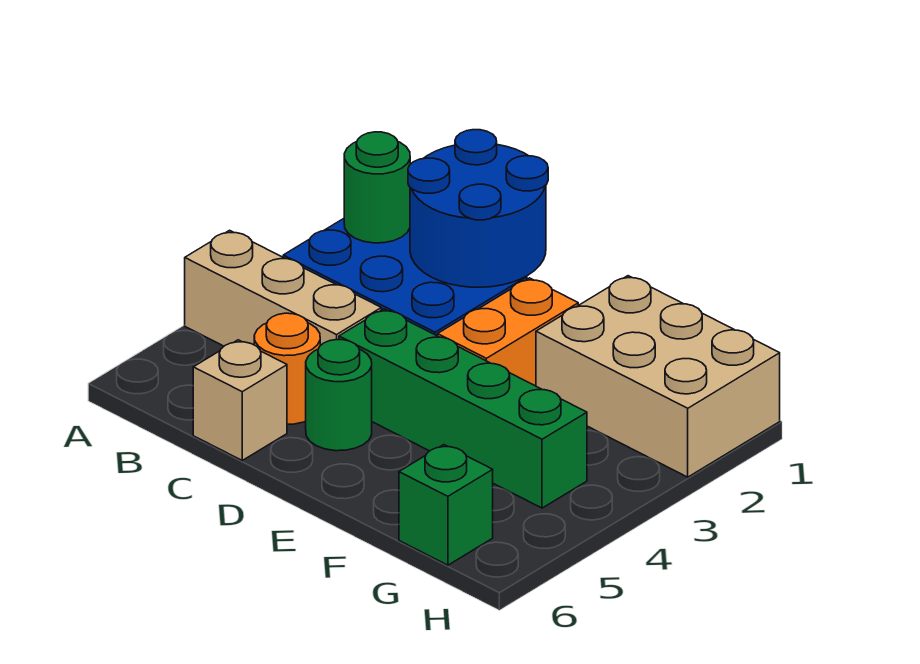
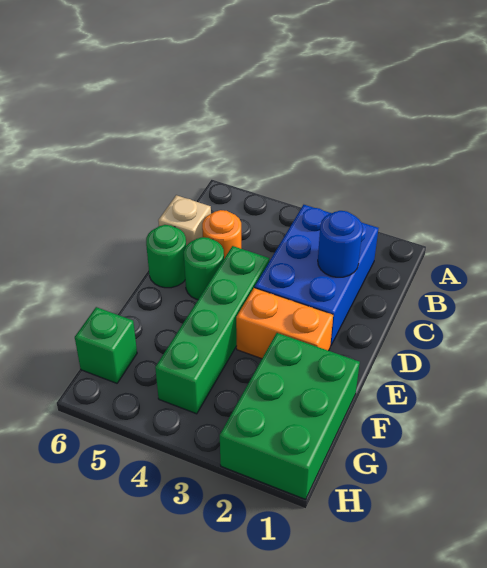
tan 1x3 brick [185,230,381,346] -> none
green 1x1 round brick [344,132,410,243] -> green 1x1 round brick moved to [146,225,186,288]
blue 2x2 round brick [408,130,548,287] -> blue 1x1 round brick [318,211,363,277]
tan 2x3 brick [536,276,780,477] -> green 2x3 brick [220,333,360,499]

